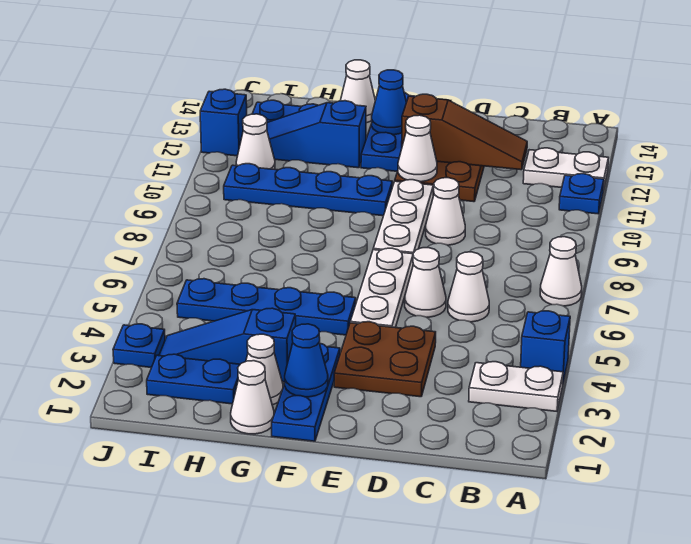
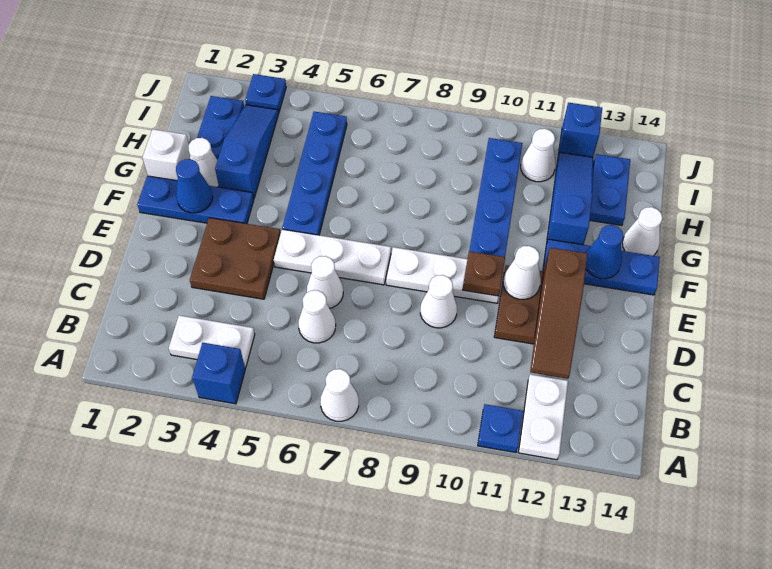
white 1x2 plate [469,362,563,411] -> white 1x2 plate turned to [169,315,255,368]
none -> brown 1x1 plate [463,251,505,296]
white 1x1 cone [231,361,274,434] -> white 1x1 brick [143,129,190,181]

